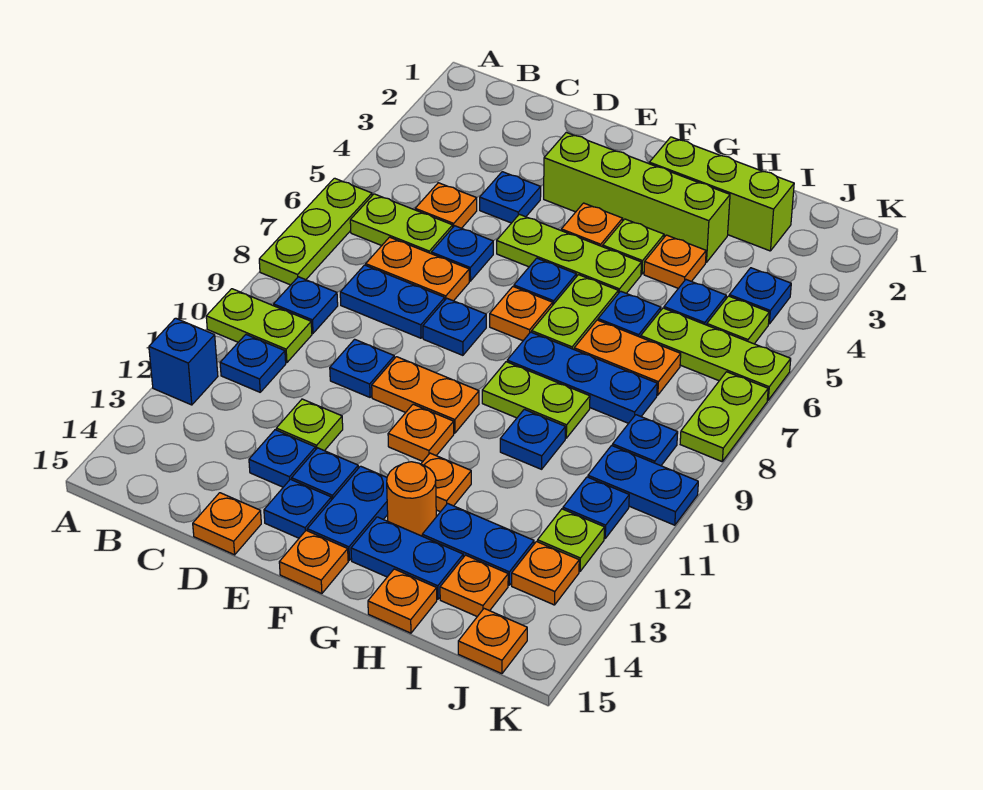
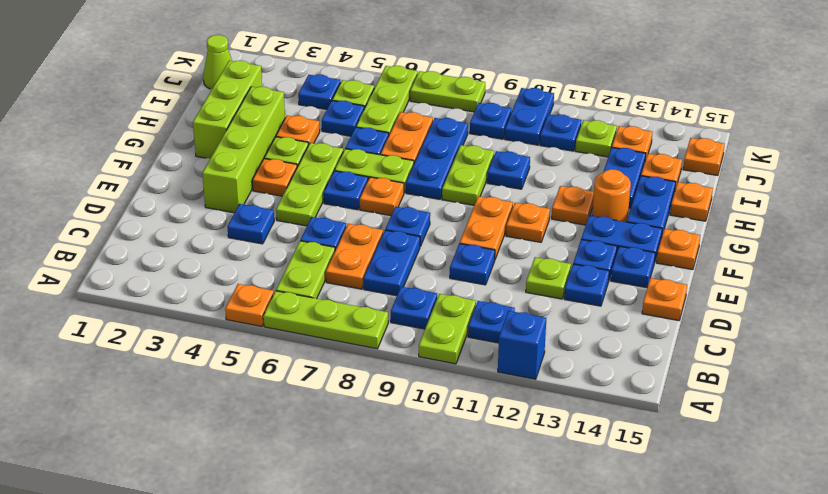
orange 1x1 plate [415,183,477,228] -> orange 1x1 plate moved to [225,284,274,327]
none -> lime 1x1 cone [203,35,232,89]

